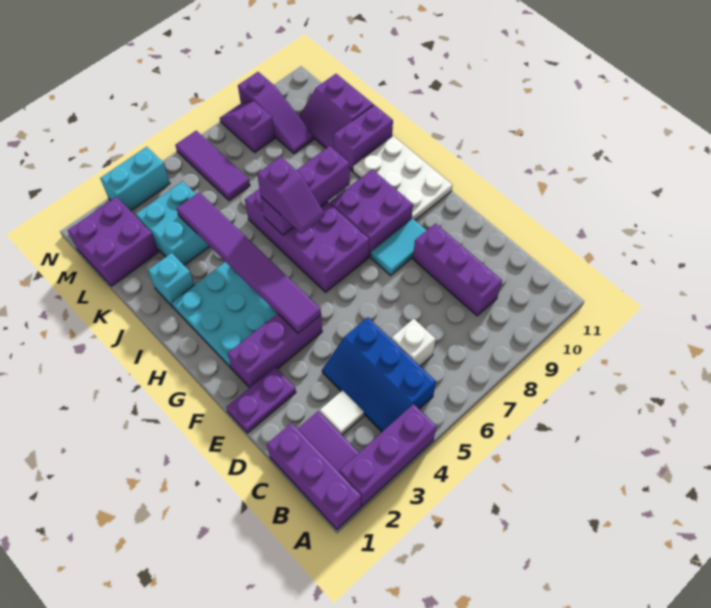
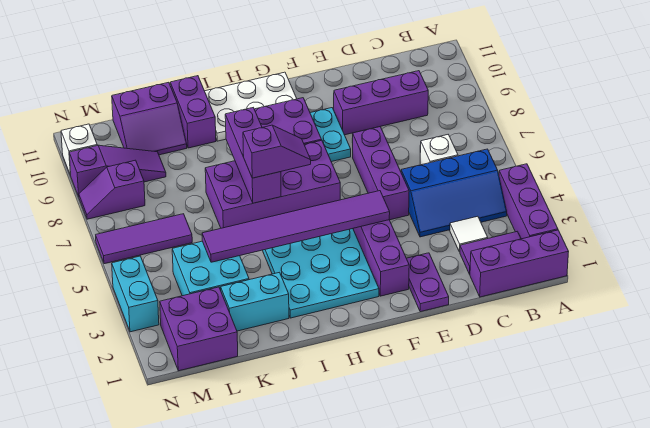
none -> purple 1x3 brick [352,127,409,220]
cyan 1x2 tile [371,218,427,276] -> cyan 1x2 plate [310,108,351,162]
cyan 1x1 brick [148,253,194,307] -> cyan 1x2 brick [221,272,289,331]
none -> white 1x1 brick [61,124,97,175]

